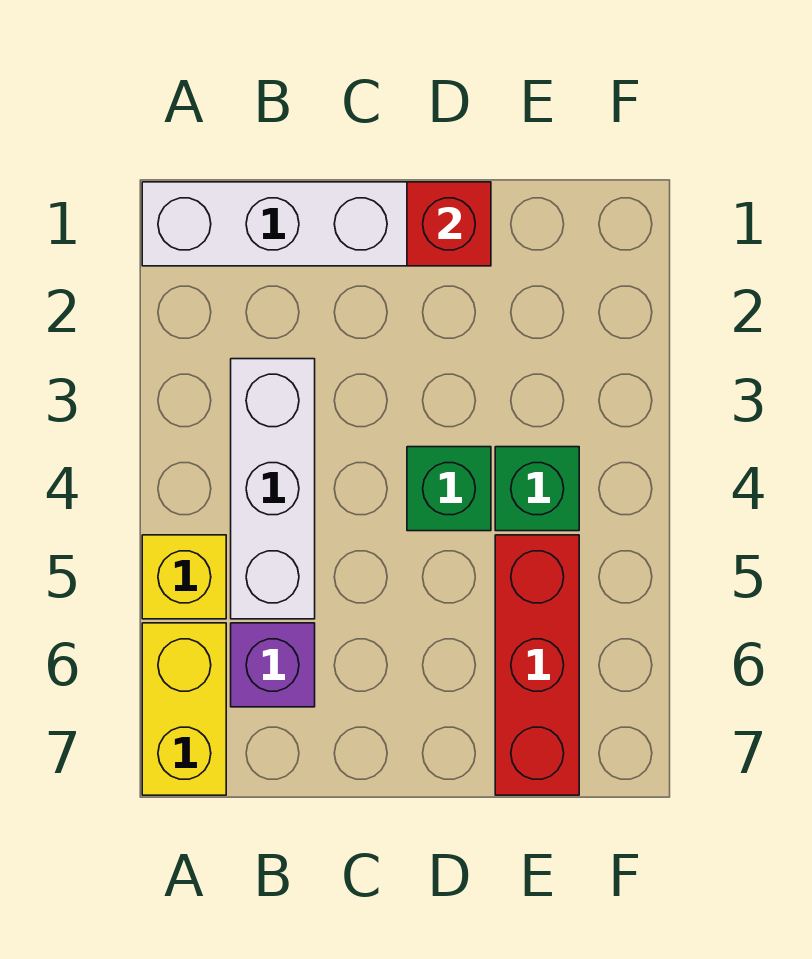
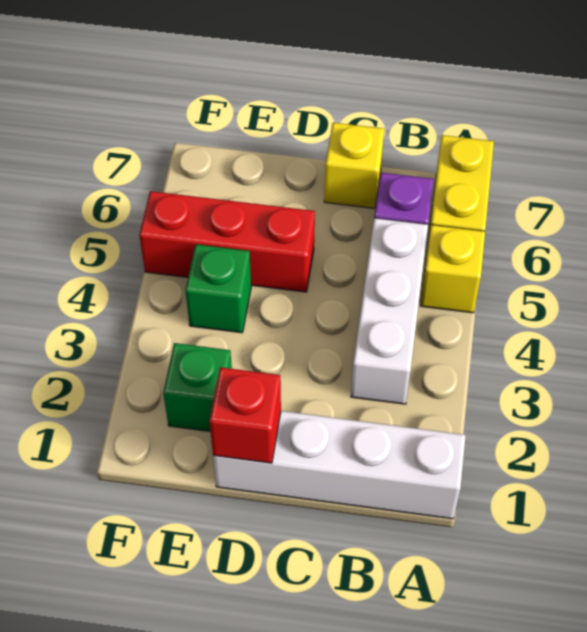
none -> yellow 1x1 brick [324,123,384,208]
green 1x1 brick [407,447,491,531] -> green 1x1 brick moved to [163,343,232,431]
red 1x3 brick [495,535,579,795] -> red 1x3 brick turned to [139,191,315,292]

